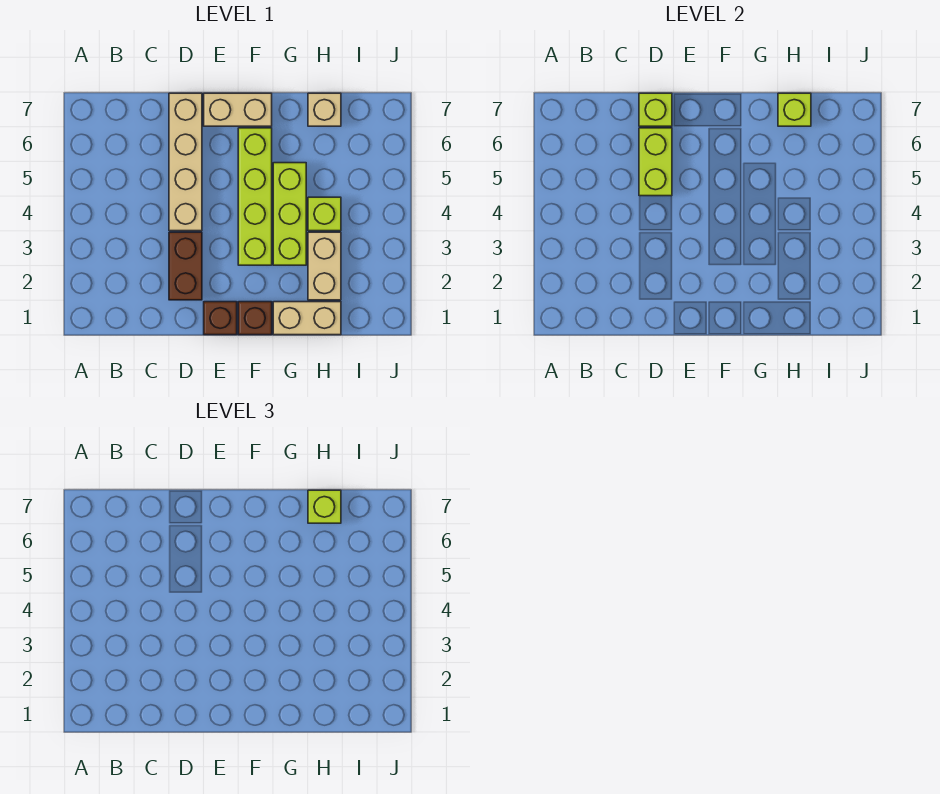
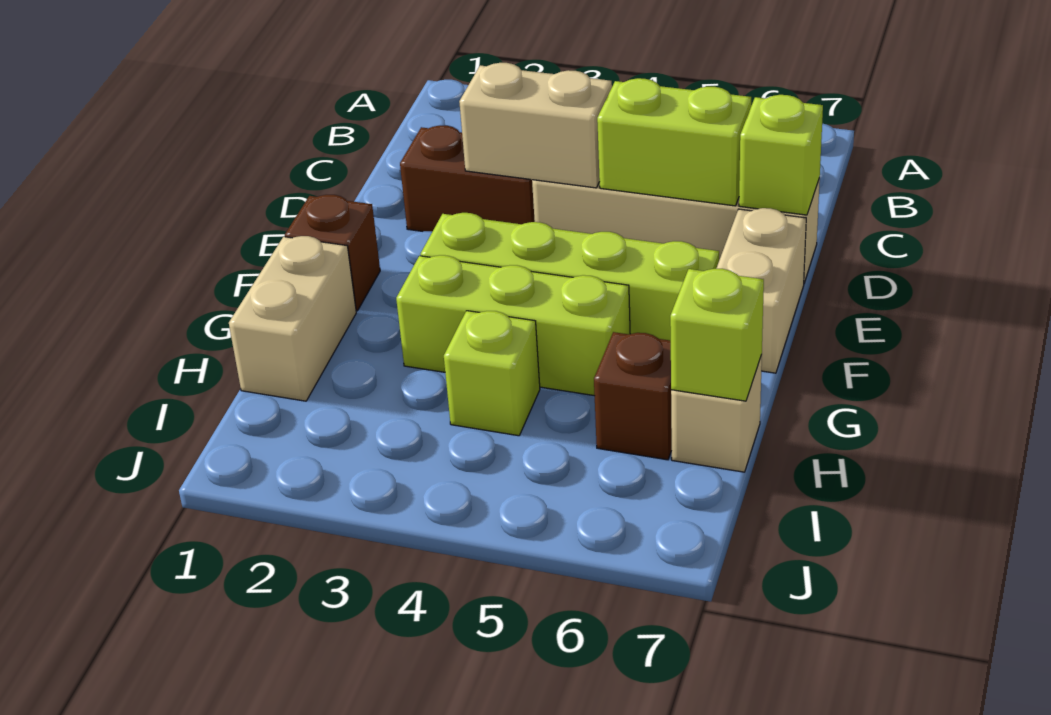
brown 1x1 brick [204,302,237,335] -> brown 1x1 brick moved to [594,332,672,460]
tan 1x2 brick [308,232,341,300] -> tan 1x2 brick moved to [459,63,612,188]
lime 1x1 brick [308,490,341,523] -> none

